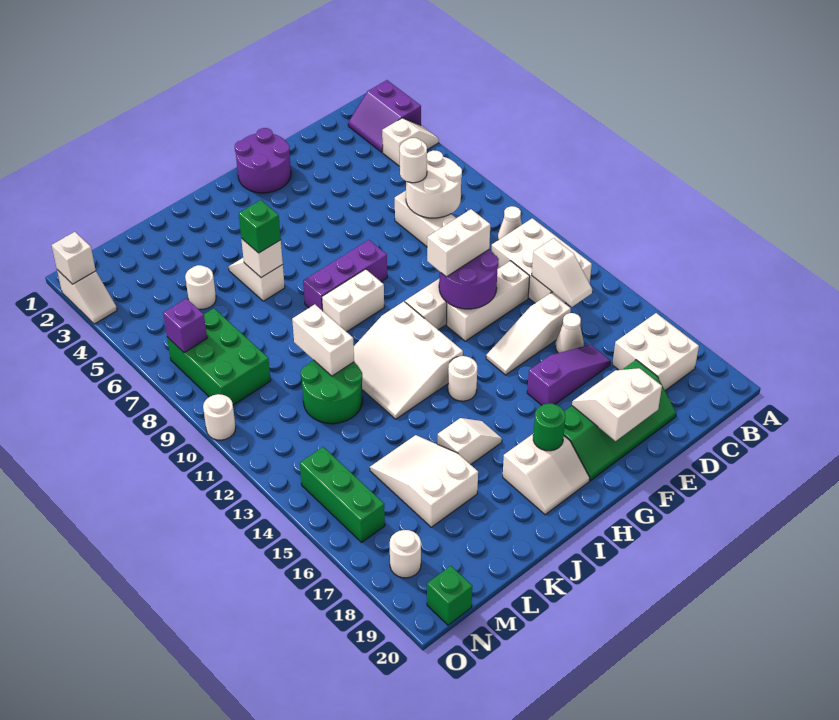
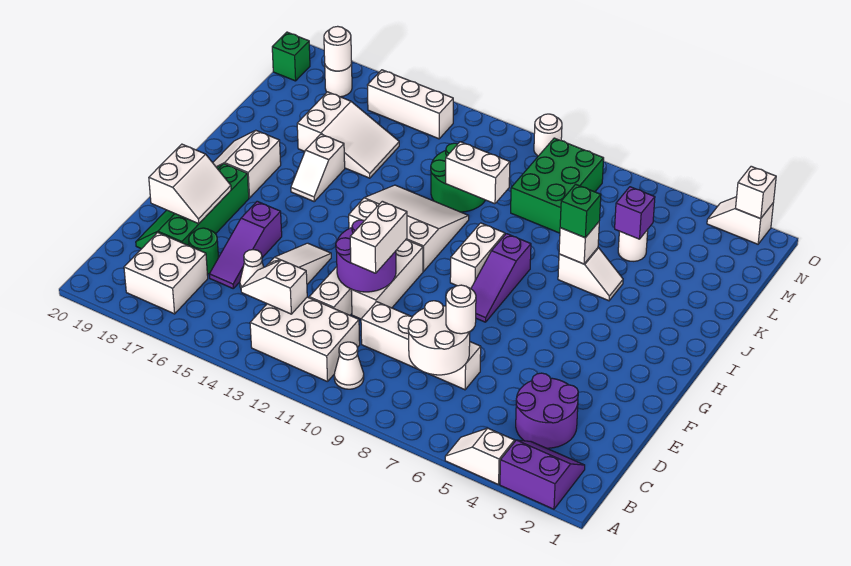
white 1x2 slope [382,118,439,167] -> white 1x2 slope turned to [445,428,515,485]
purple 2x2 round brick [235,128,291,193] -> purple 2x2 round brick moved to [516,373,578,448]
purple 1x3 brick [303,240,387,311] -> purple 1x3 slope [471,234,531,322]
white 1x1 round brick [448,356,477,401] -> white 1x1 round brick moved to [324,26,352,71]
green 1x1 round brick [533,404,565,451] -> green 1x1 round brick moved to [189,228,219,274]
green 2x3 brick [167,308,271,405] -> green 2x3 brick turned to [511,138,604,233]
purple 1x1 brick [163,299,207,353] -> purple 1x1 brick moved to [615,187,655,239]
green 1x3 brick [300,447,385,542] -> white 1x3 brick [368,70,453,139]

